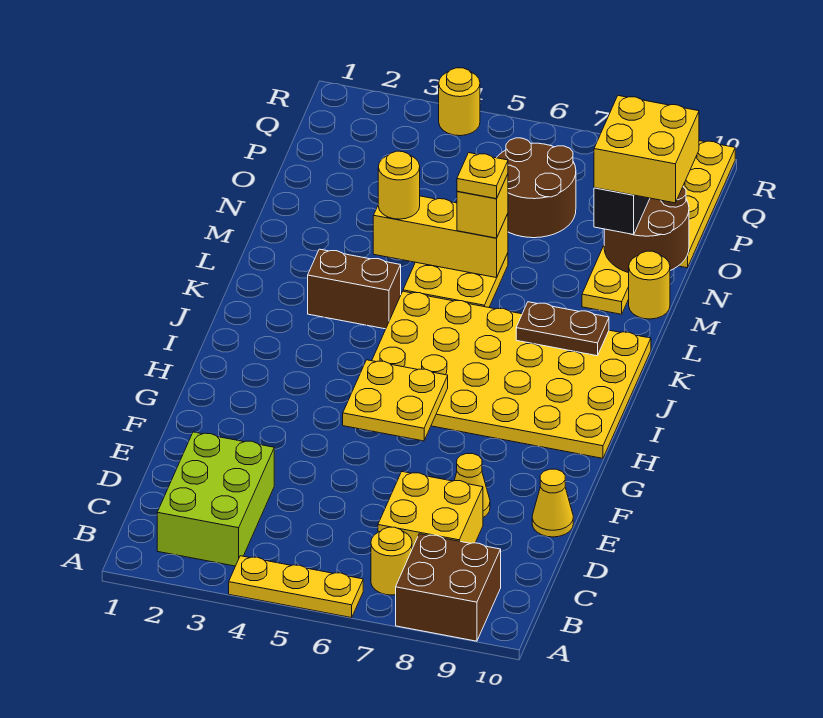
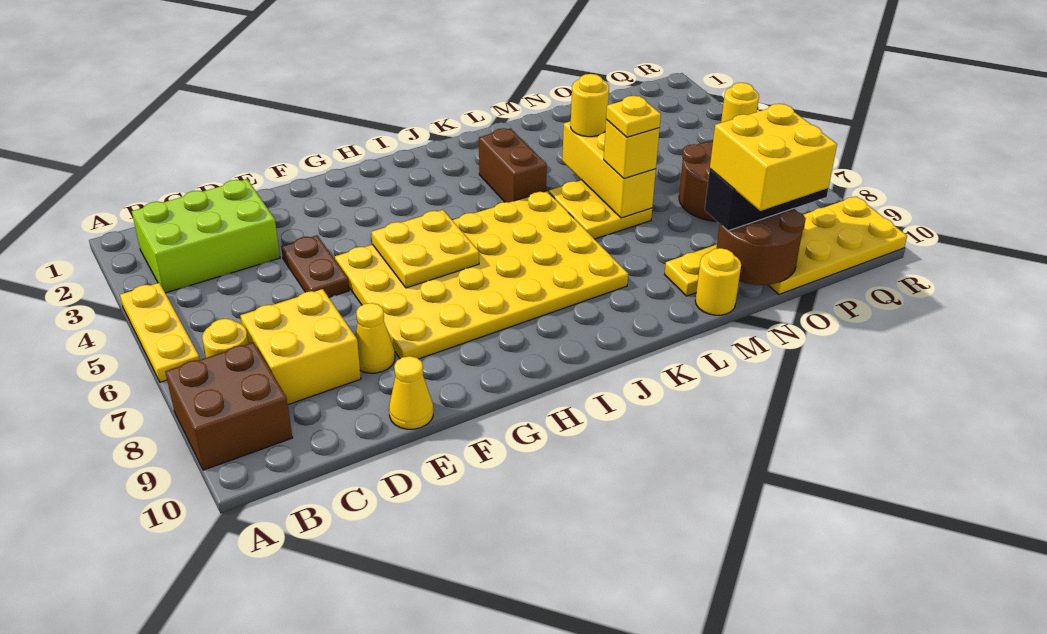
yellow 4x6 plate [372,291,651,458] -> yellow 4x6 plate turned to [335,191,628,359]
brown 1x2 plate [516,302,609,356] -> brown 1x2 plate moved to [281,235,349,297]

